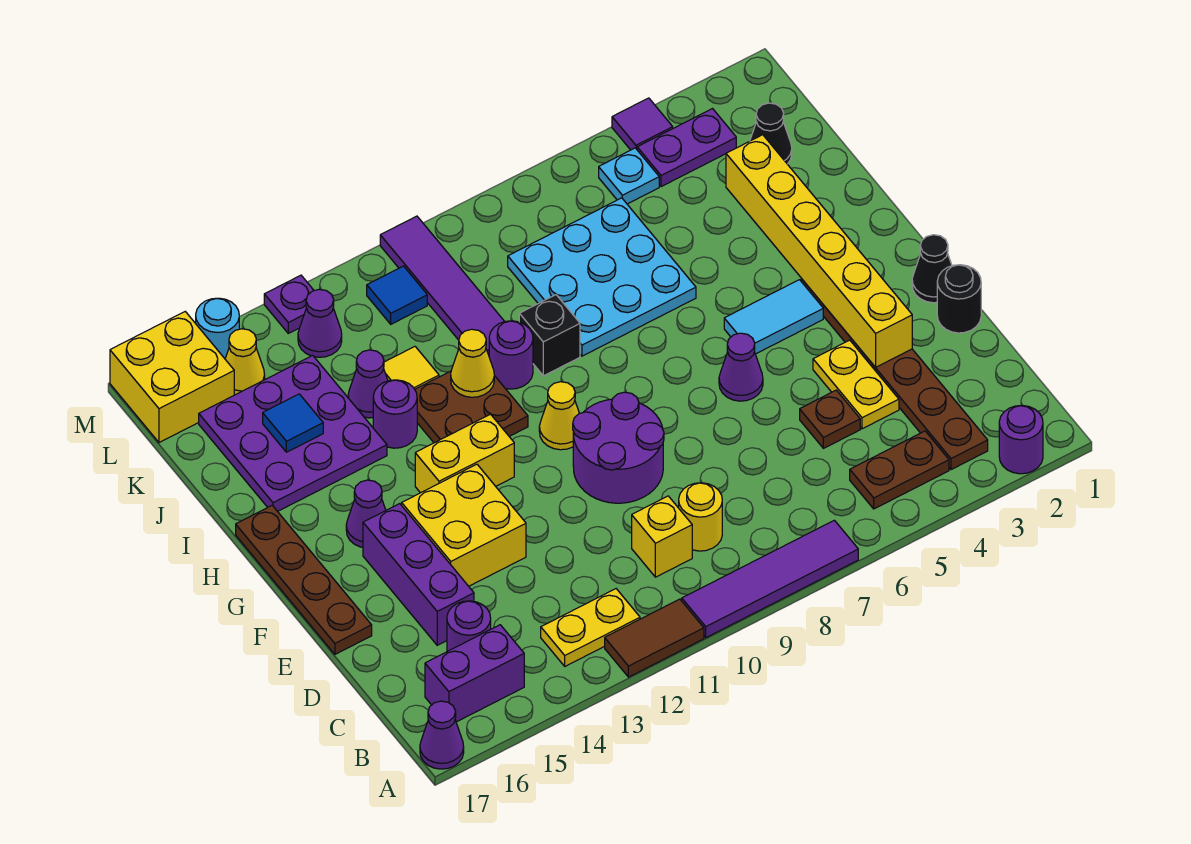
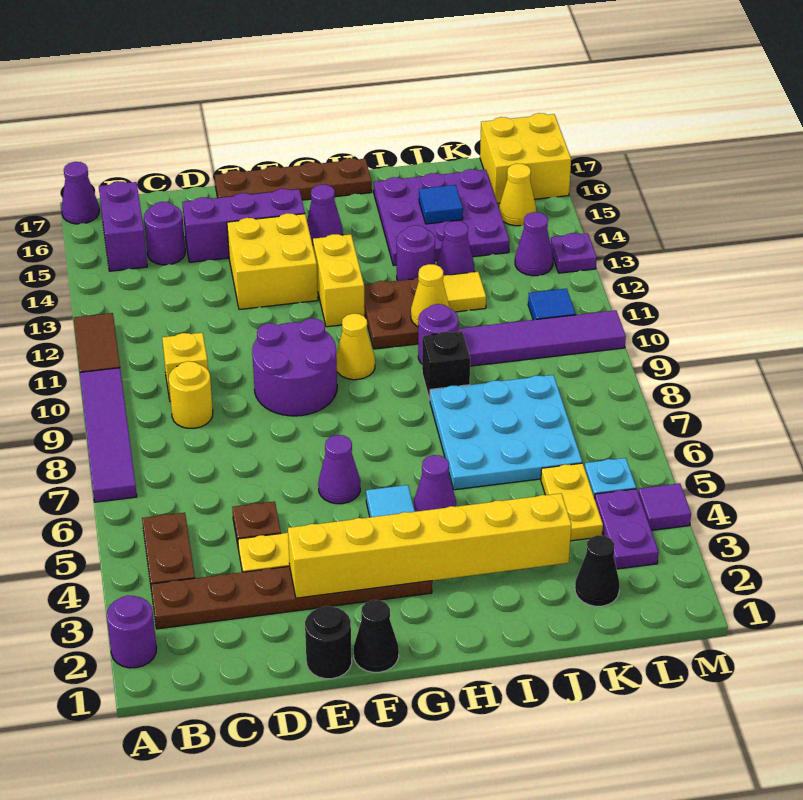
yellow 1x2 plate [541,589,640,666] -> yellow 1x2 plate moved to [541,463,603,541]
none -> purple 1x1 cone [414,455,456,512]
cyan 1x1 round brick [196,298,239,358] -> none

